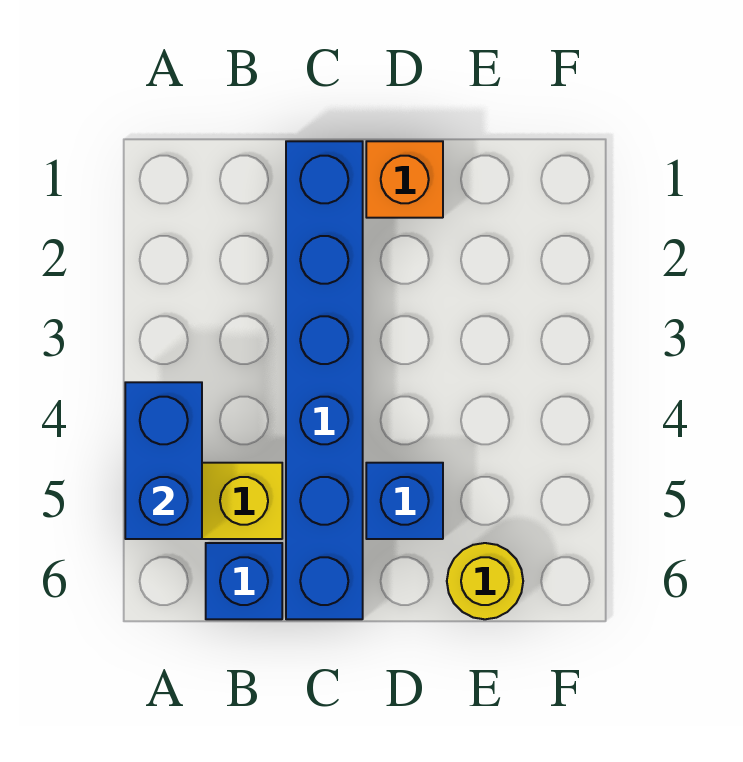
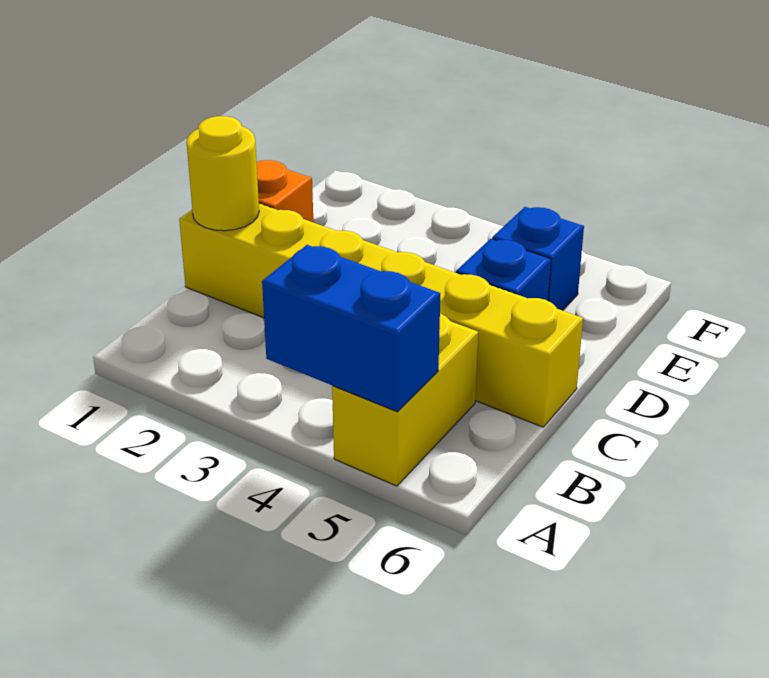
blue 1x1 brick [206,543,282,619] -> blue 1x1 brick moved to [492,207,584,311]
blue 1x6 brick [286,141,363,619] -> yellow 1x6 brick [179,203,583,427]
yellow 1x1 round brick [447,543,523,619] -> yellow 1x1 round brick moved to [186,116,259,231]

